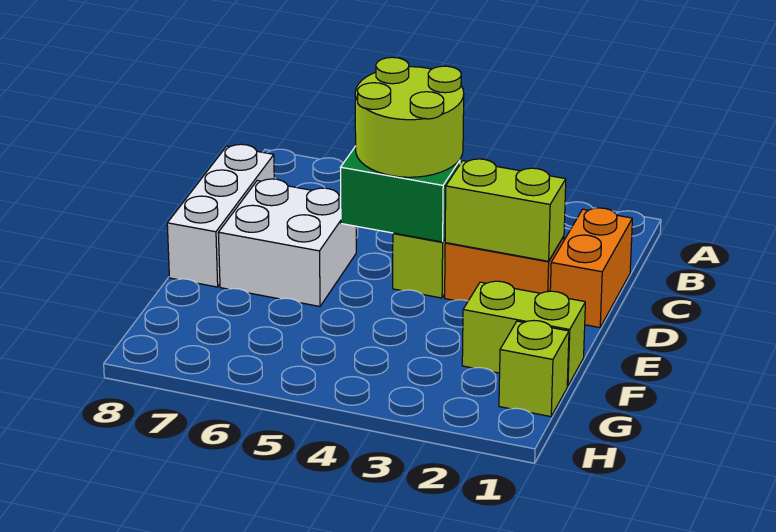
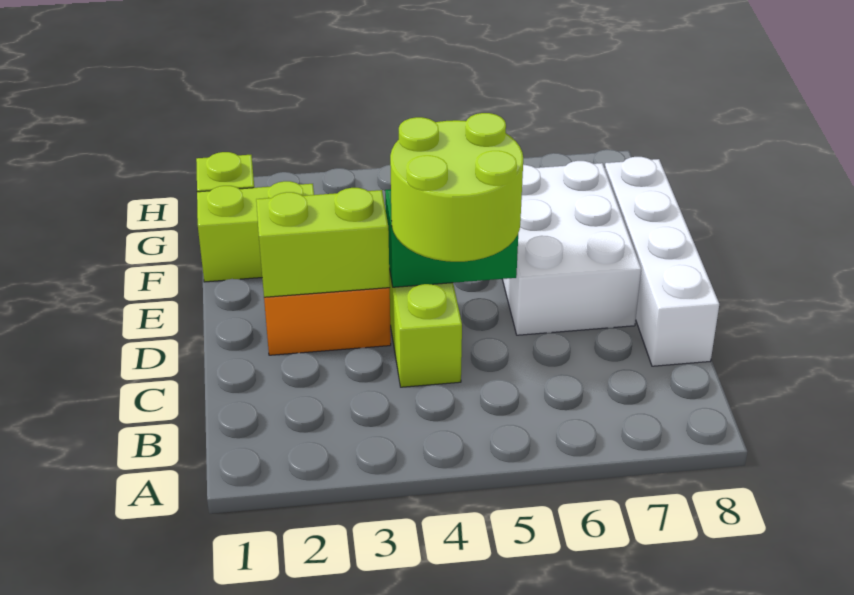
orange 1x2 brick [550,208,632,328] -> none
white 1x3 brick [167,144,274,287] -> white 1x4 brick [605,157,719,366]
white 2x2 brick [218,179,356,306] -> white 2x3 brick [502,161,641,335]

